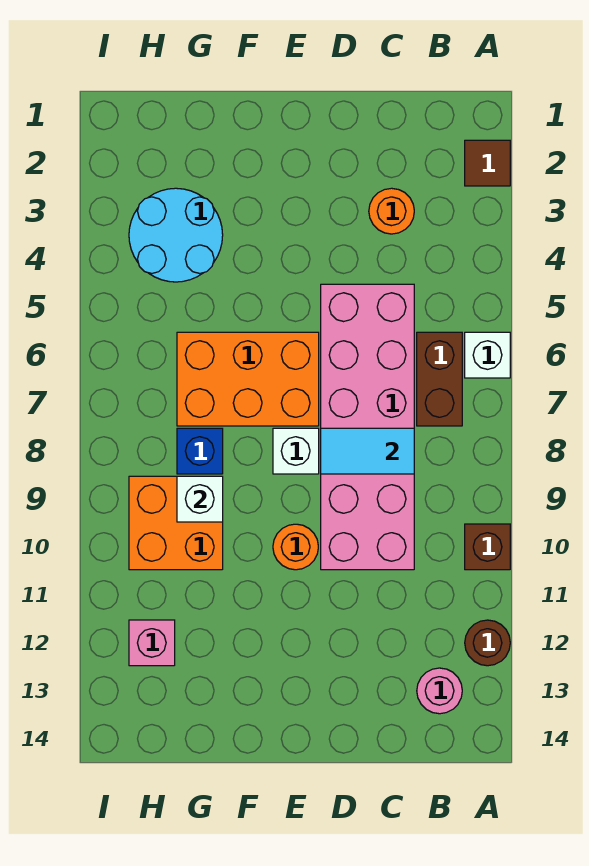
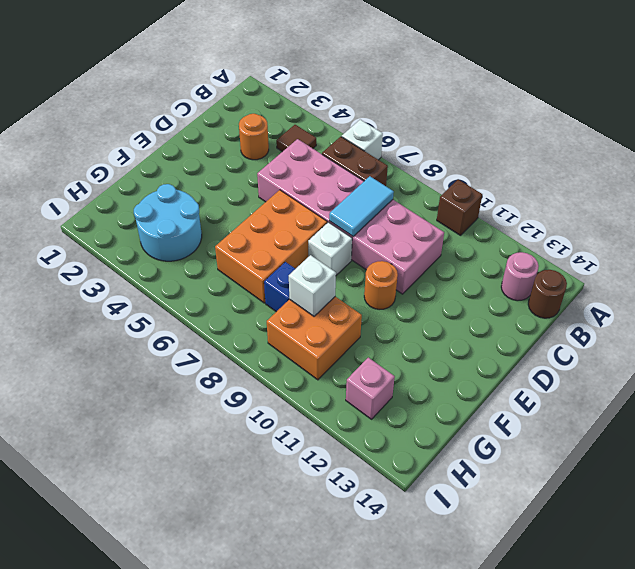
brown 1x1 tile [465,140,510,186] -> brown 1x1 tile moved to [276,125,316,152]
brown 1x1 round brick [465,620,510,666] -> brown 1x1 round brick moved to [528,270,567,318]

